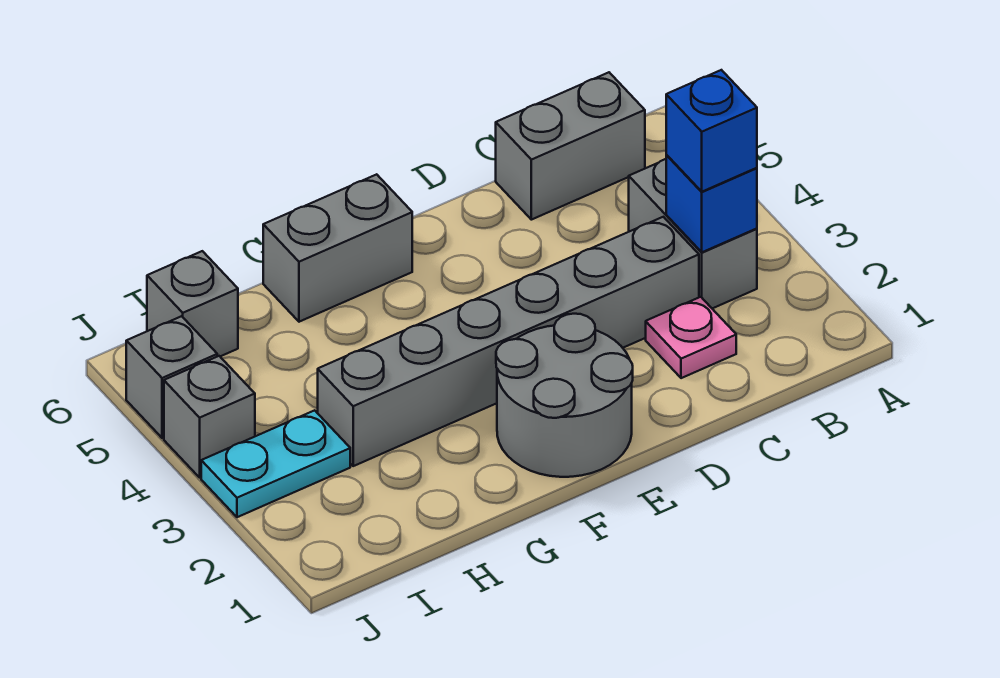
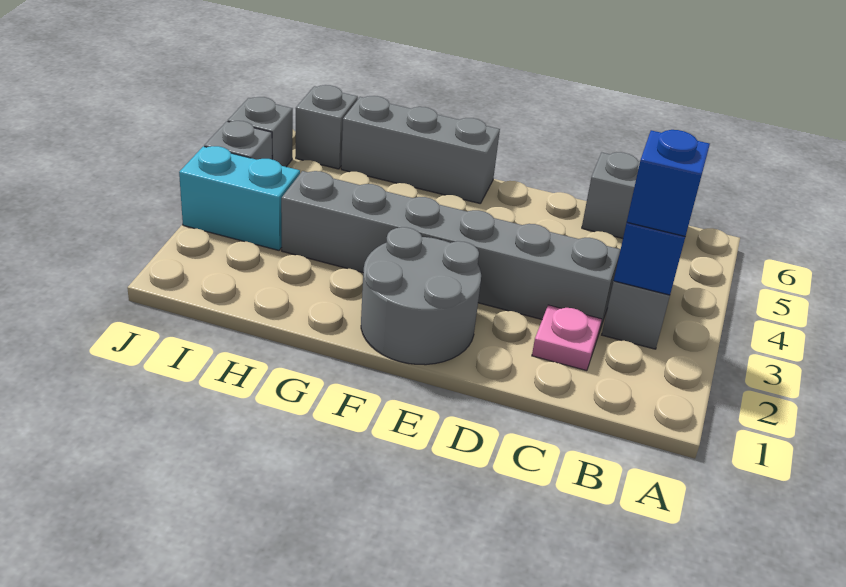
grey 1x2 brick [263,174,412,322] -> grey 1x3 brick [341,96,500,204]
cyan 1x2 plate [201,410,350,517] -> cyan 1x2 brick [179,146,300,250]

